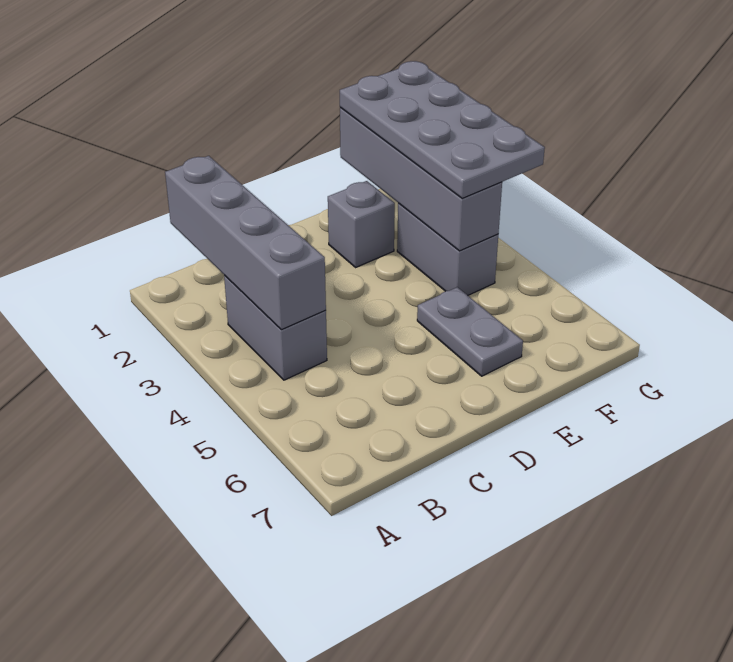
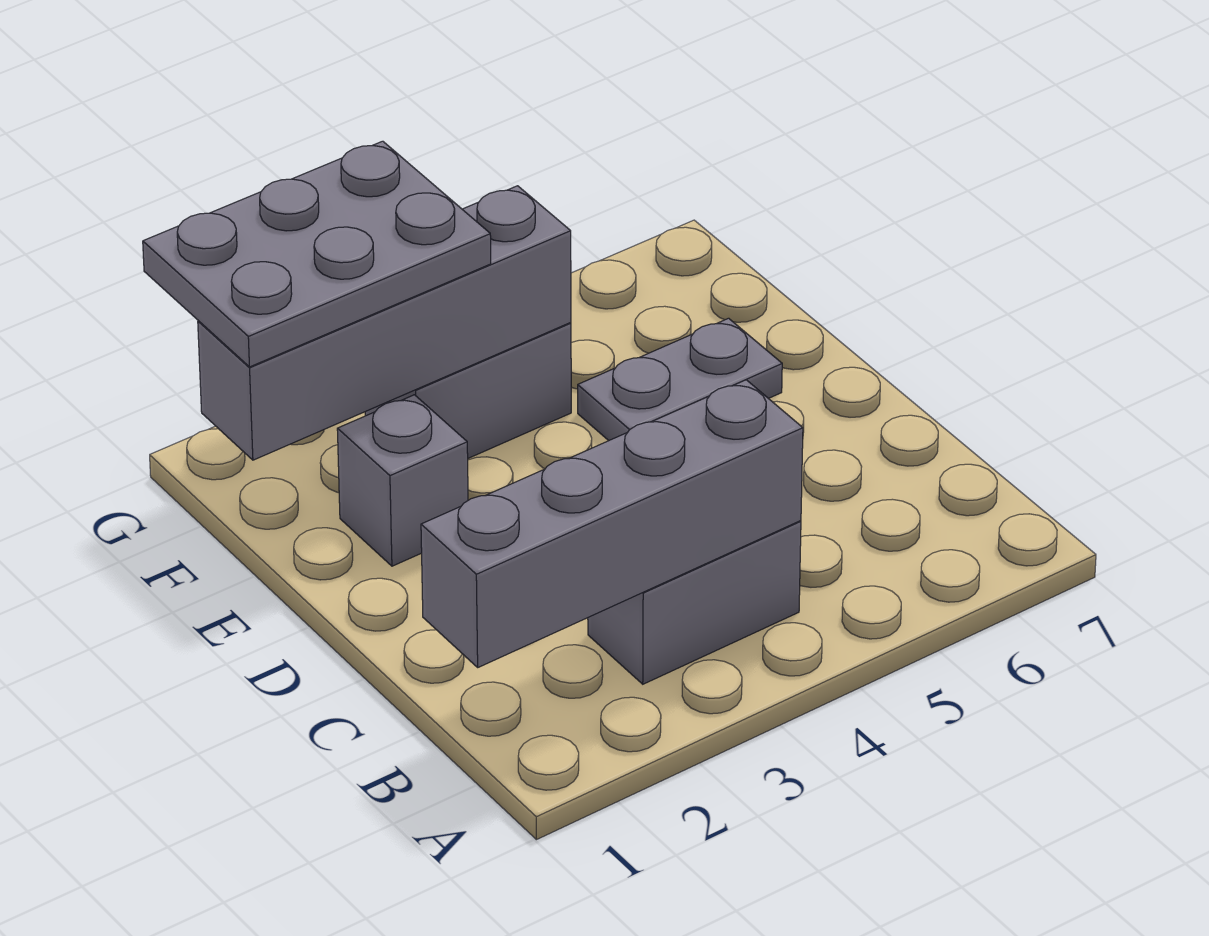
grey 2x4 plate [340,61,545,198] -> grey 2x3 plate [143,141,491,367]

